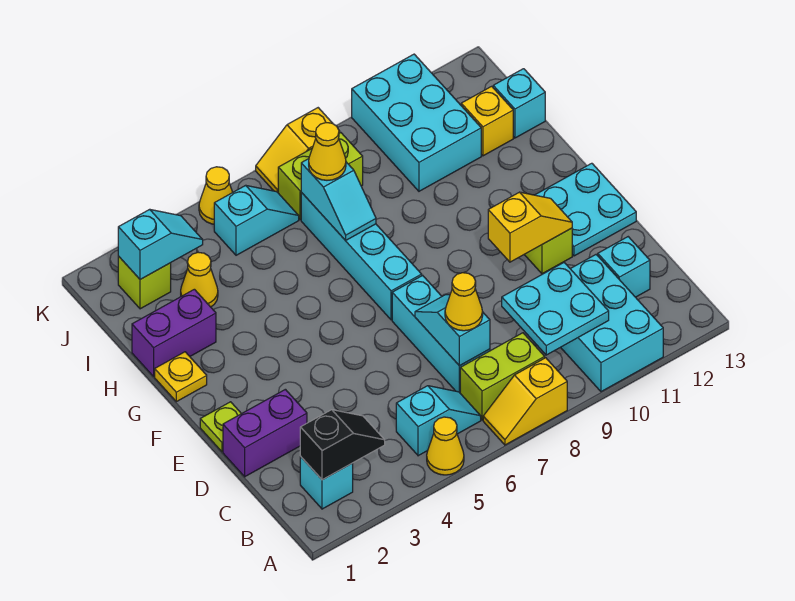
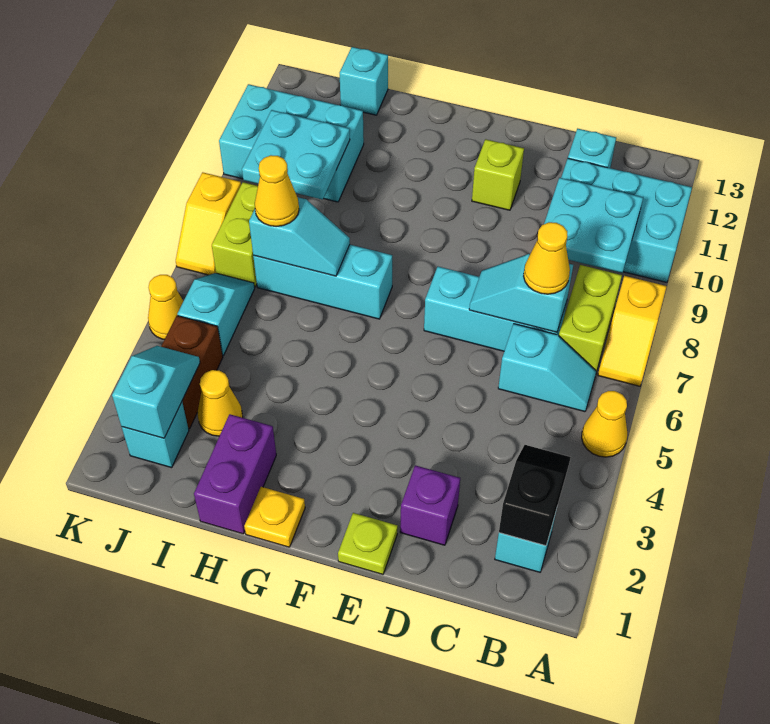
cyan 1x2 slope [396,386,481,456] -> cyan 1x2 slope turned to [498,324,596,412]
purple 1x2 brick [223,389,307,477] -> purple 1x1 brick [400,465,460,545]
yellow 1x2 slope [488,192,572,262] -> none
cyan 2x2 plate [535,163,636,256] -> cyan 2x2 plate moved to [242,110,350,200]
cyan 1x4 brick [301,193,422,320] -> cyan 1x3 brick [253,245,392,319]
yellow 1x1 brick [461,86,513,156] -> none
lime 1x1 brick [118,256,171,309] -> cyan 1x1 brick [122,402,189,468]
none -> brown 1x2 brick [161,316,223,429]

